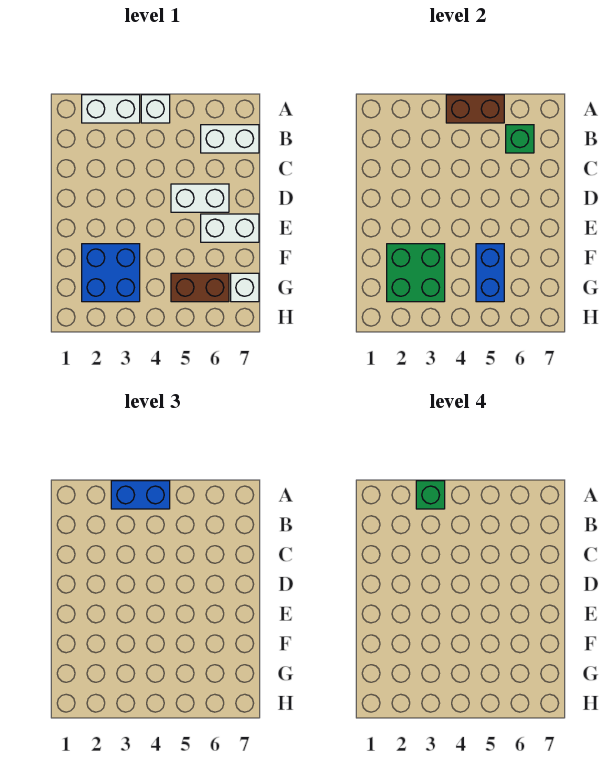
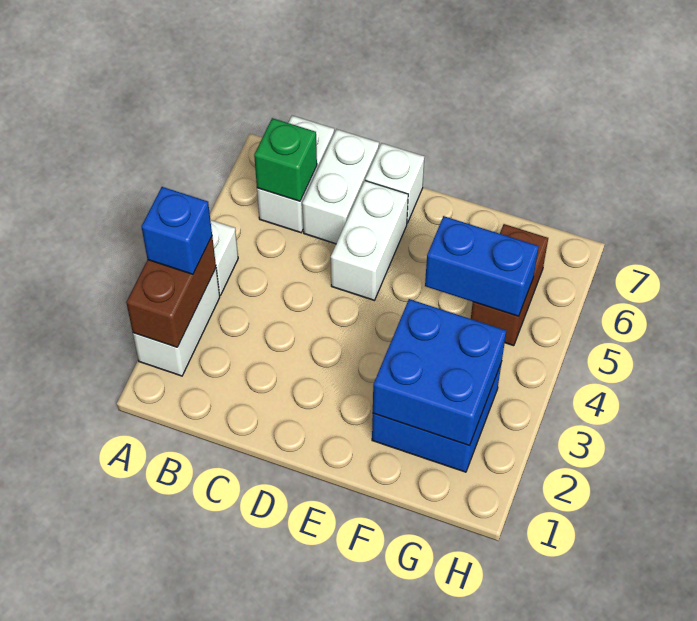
blue 1x2 brick [111,481,170,509] -> blue 1x1 brick [141,187,212,274]
green 1x1 brick [416,481,445,509] -> none
brown 1x2 brick [446,95,504,123] -> brown 1x2 brick moved to [126,237,216,347]
white 1x2 brick [201,214,259,242] -> white 1x2 brick moved to [302,129,379,244]
green 2x2 brick [387,244,445,302] -> blue 2x2 brick [373,299,506,446]
white 1x1 brick [231,273,259,302] -> white 1x1 brick moved to [365,143,424,223]

